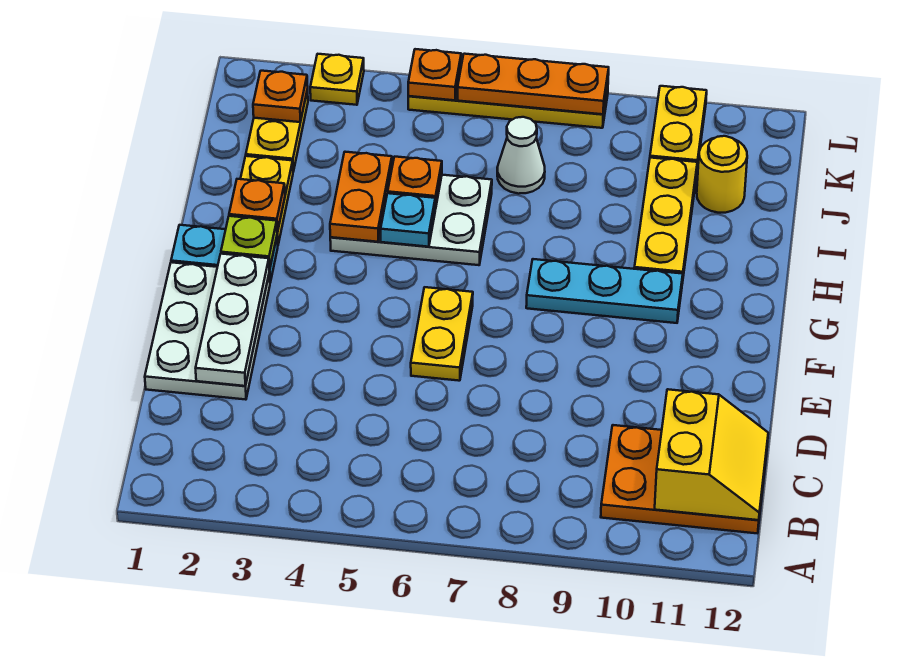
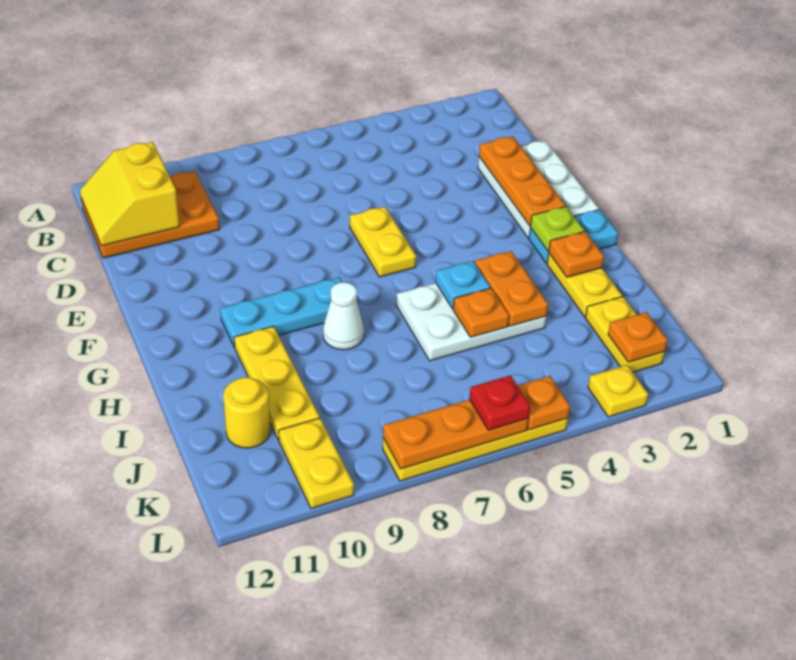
white 1x3 plate [196,254,269,386] -> orange 1x3 plate [479,136,565,226]
white 1x1 cone [497,117,545,194] -> white 1x1 cone moved to [323,282,364,350]
none -> red 1x1 plate [469,375,530,430]

